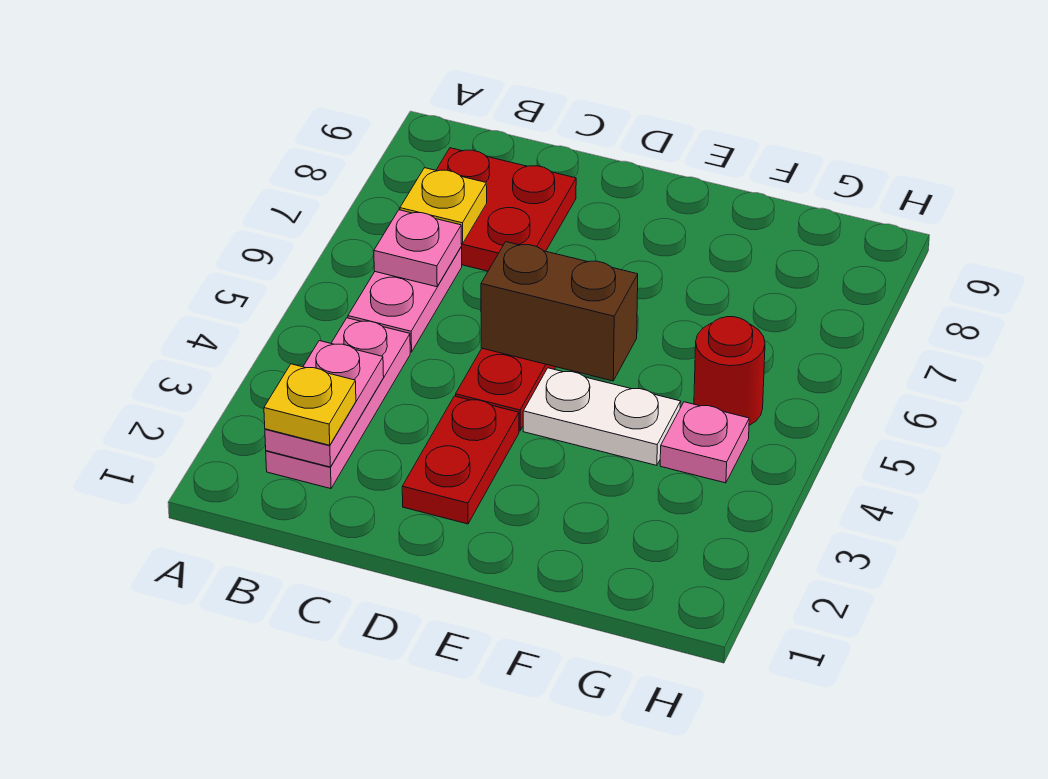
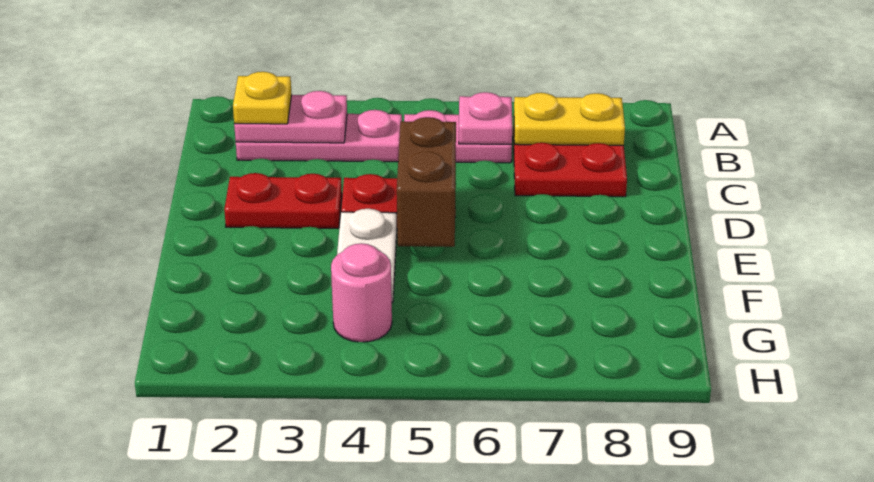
yellow 1x1 plate [400,168,487,244] -> yellow 1x2 plate [514,93,625,145]
pink 1x1 plate [660,402,749,483] -> pink 1x1 round brick [331,243,392,342]
red 1x1 round brick [694,317,765,425] -> none

